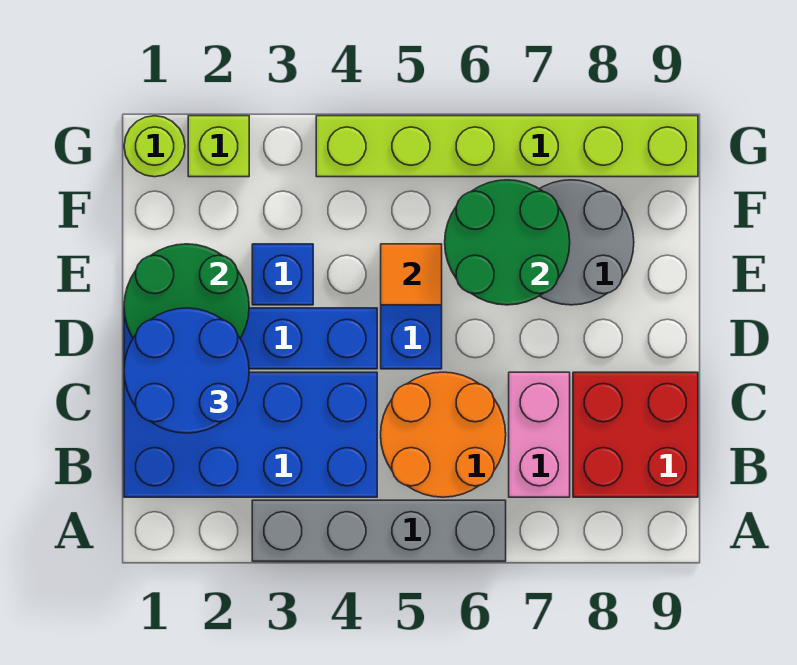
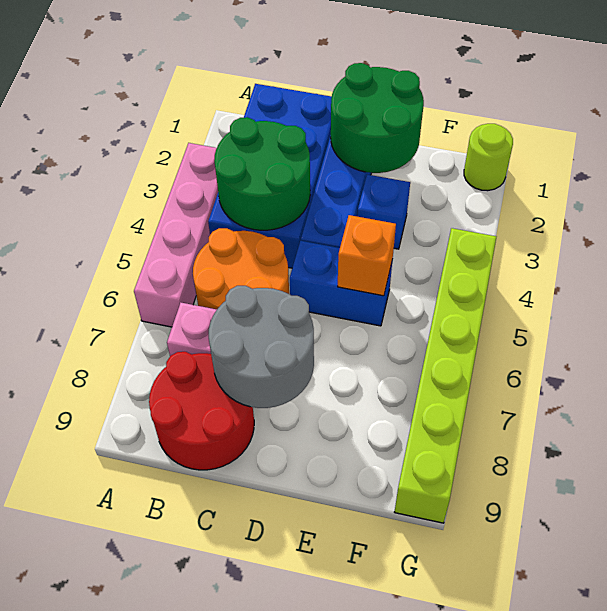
grey 1x4 brick [252,500,506,561] -> pink 1x4 brick [134,143,218,327]
red 2x2 brick [573,372,698,497] -> red 2x2 round brick [149,352,254,470]
blue 2x2 round brick [124,308,249,433] -> none
orange 1x1 tile [381,244,442,305] -> orange 1x1 brick [338,215,396,296]
green 2x2 round brick [445,180,570,305] -> green 2x2 round brick moved to [214,117,310,230]
grey 2x2 round brick [540,180,634,305] -> grey 2x2 round brick moved to [209,286,314,408]
lime 1x1 brick [188,116,249,177] -> none

